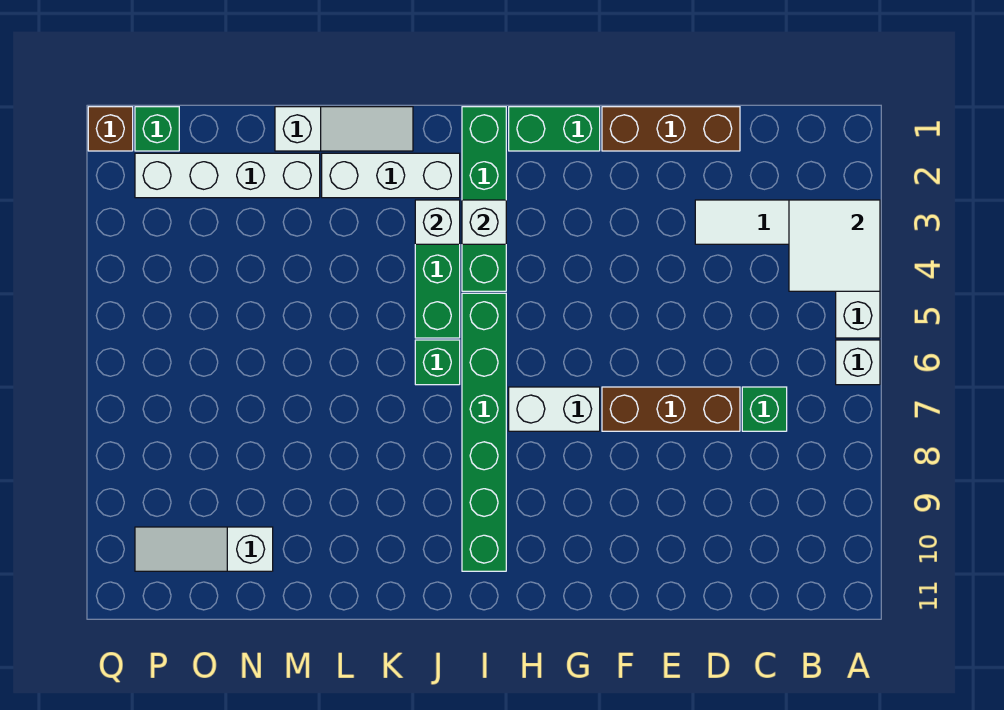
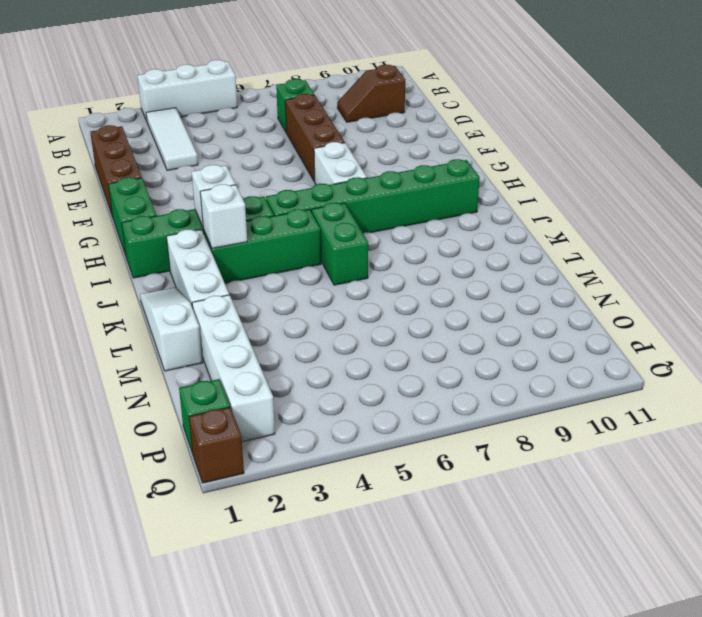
white 2x2 tile [789,200,880,291] -> none
white 1x1 brick [836,340,880,385] -> none
none -> brown 1x2 slope [337,65,405,122]
green 1x1 brick [415,340,460,385] -> green 1x2 brick [312,203,368,285]
white 1x3 slope [135,527,273,571] -> none

